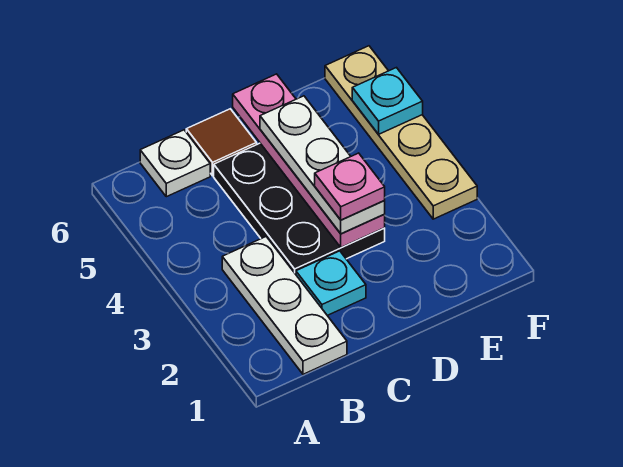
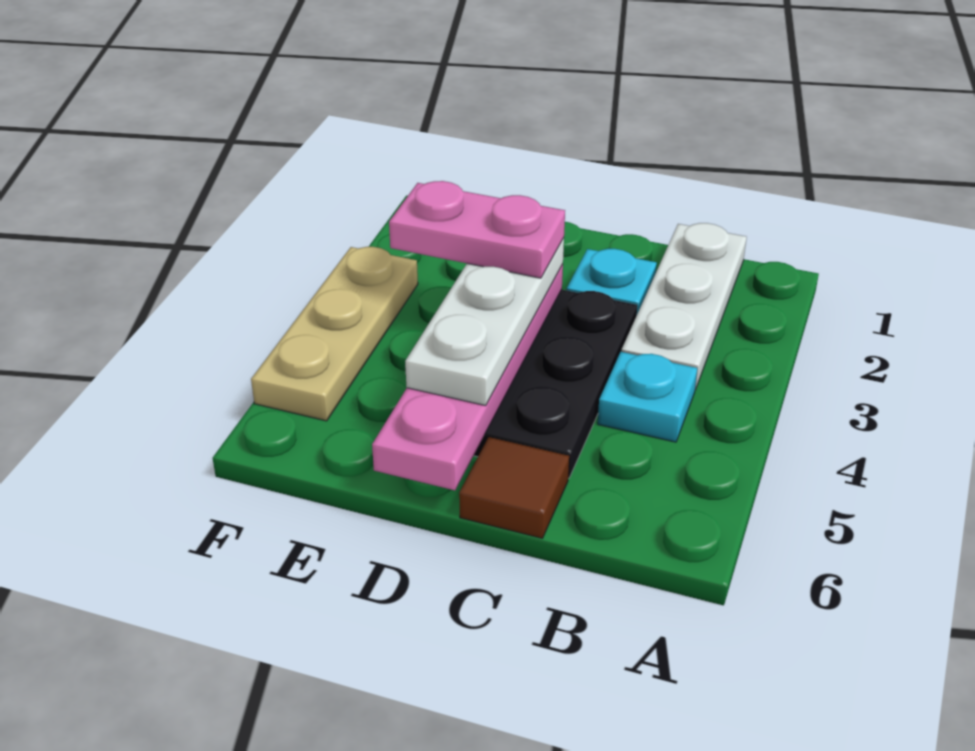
white 1x1 plate [140,130,210,197] -> none
pink 1x1 plate [315,153,385,220] -> pink 1x2 plate [389,181,565,278]
tan 1x4 plate [325,46,477,219] -> tan 1x3 plate [251,247,418,421]
cyan 1x1 plate [352,68,423,134] -> cyan 1x1 plate moved to [598,352,697,442]

